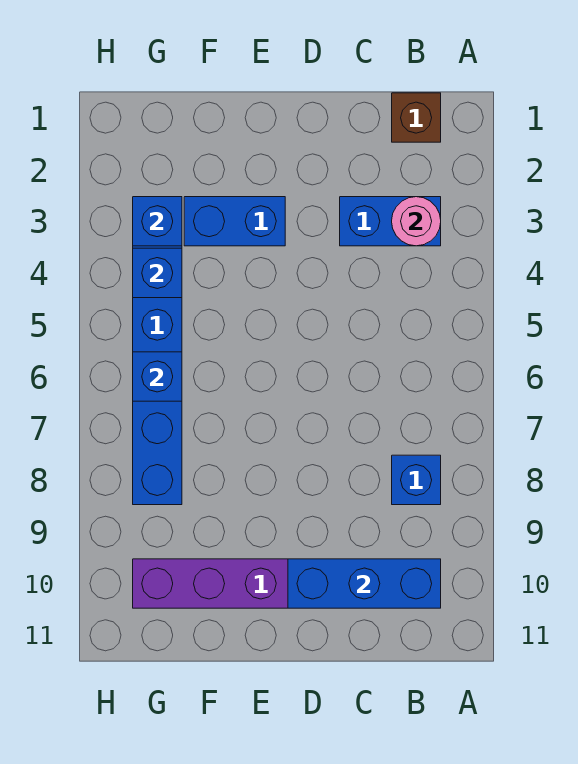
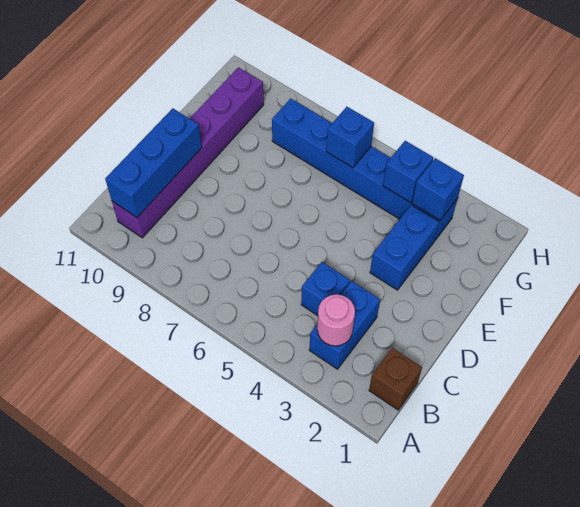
blue 1x1 brick [392,455,441,505] -> blue 1x1 brick moved to [301,262,350,316]

